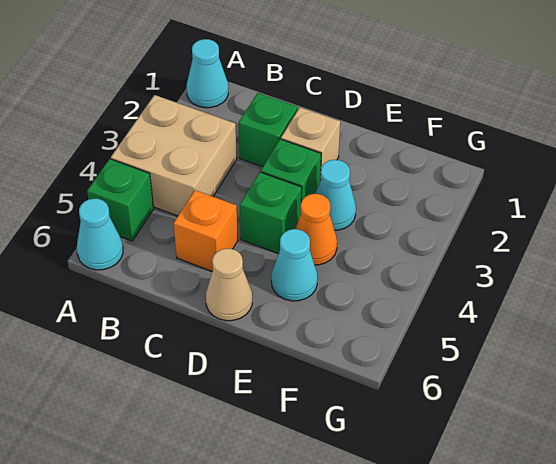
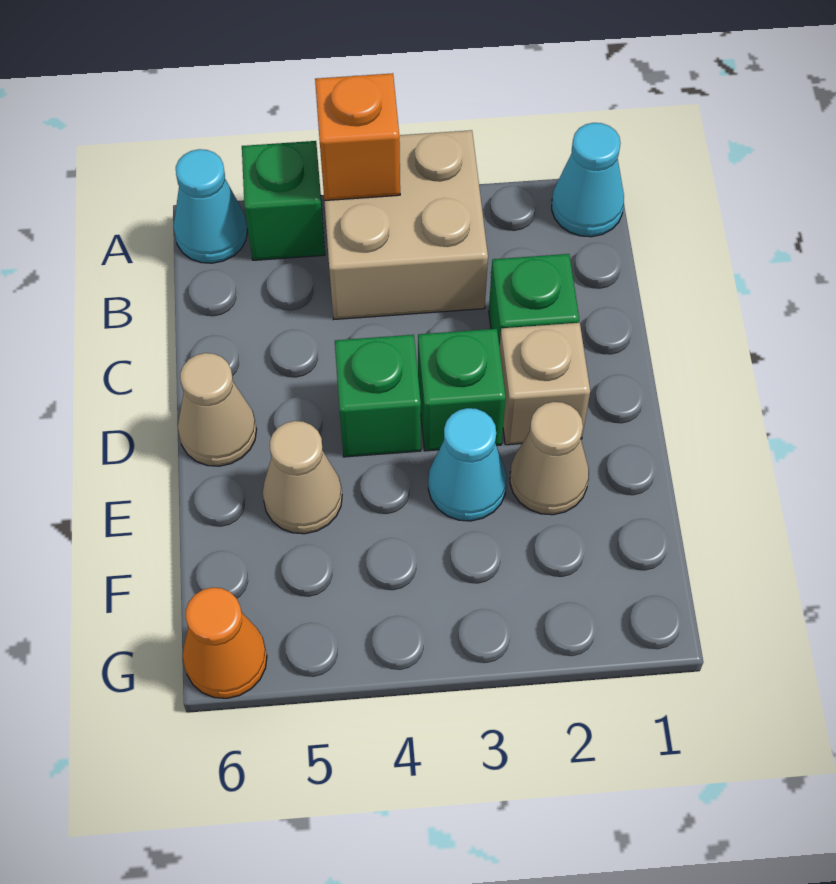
orange 1x1 brick [174,190,238,271] -> orange 1x1 brick moved to [315,73,400,201]
none -> tan 1x1 cone [510,402,589,515]
orange 1x1 cone [295,194,337,265] -> orange 1x1 cone moved to [182,587,267,698]
cyan 1x1 cone [271,229,318,301] -> tan 1x1 cone [263,421,342,534]

